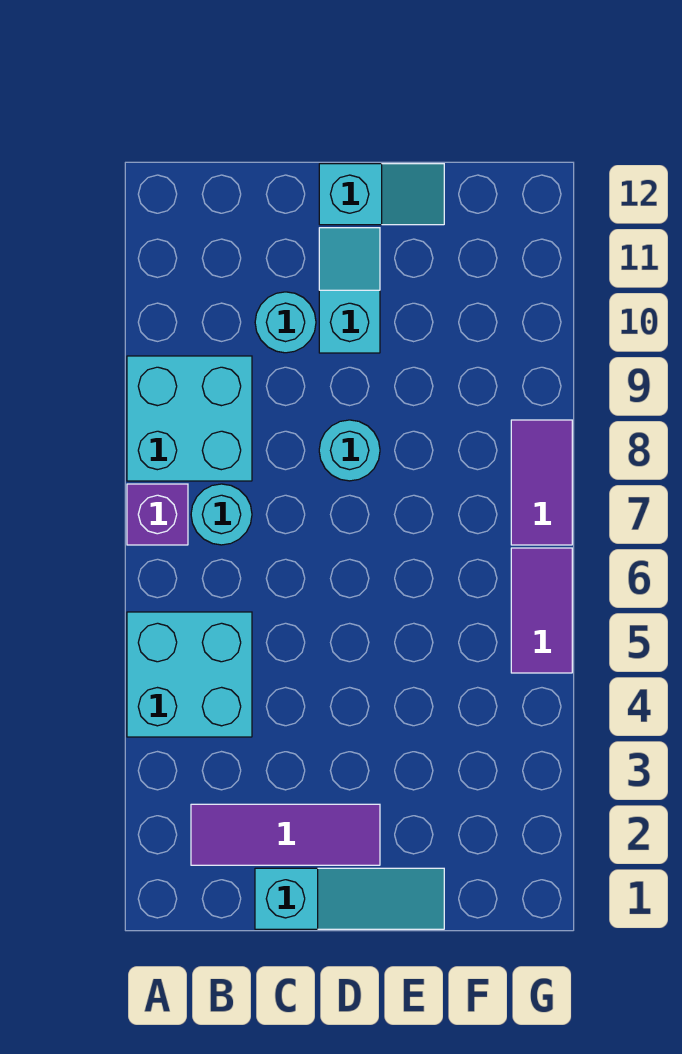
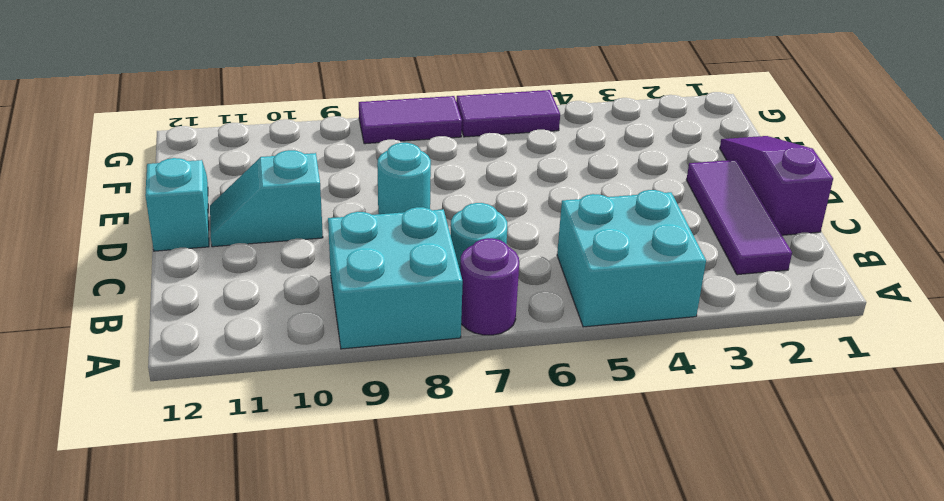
purple 1x1 brick [127,484,188,545] -> purple 1x1 round brick [460,238,519,335]
cyan 1x3 slope [255,868,444,929] -> purple 1x3 slope [720,136,833,235]
cyan 1x1 round brick [255,292,316,353] -> none

